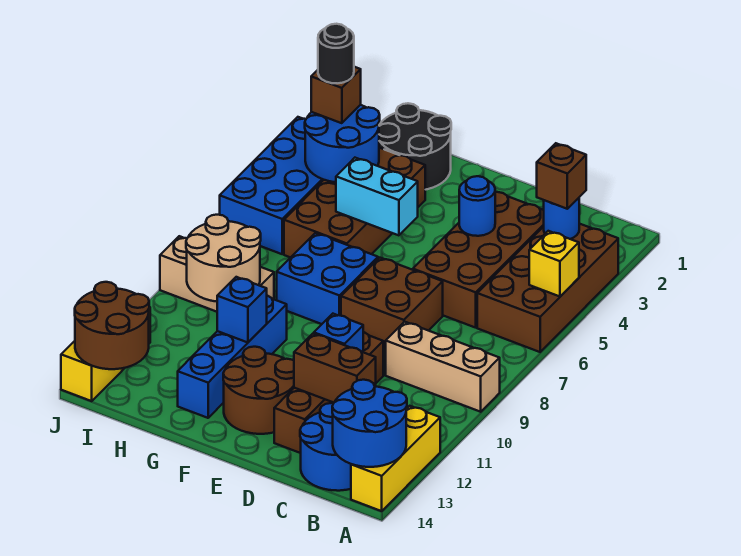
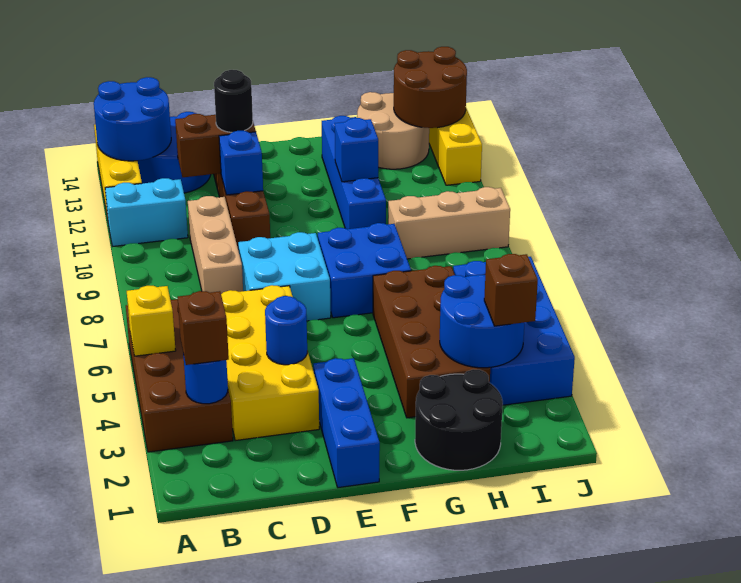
tan 1x3 brick [386,322,500,412] -> tan 1x3 brick turned to [188,196,243,294]
brown 2x4 brick [413,192,544,328] -> yellow 2x4 brick [221,285,319,441]
brown 2x2 brick [341,258,443,348] -> cyan 2x2 brick [238,232,331,321]
none -> blue 1x3 brick [313,358,380,488]
brown 2x2 round brick [223,347,294,434] -> none
cyan 1x2 brick [336,158,418,235] -> cyan 1x2 brick moved to [105,178,188,246]
tan 2x2 round brick [186,215,261,302] -> tan 2x2 round brick moved to [357,92,429,169]
black 1x1 round brick [318,24,354,83] -> black 1x1 round brick moved to [214,70,253,132]

